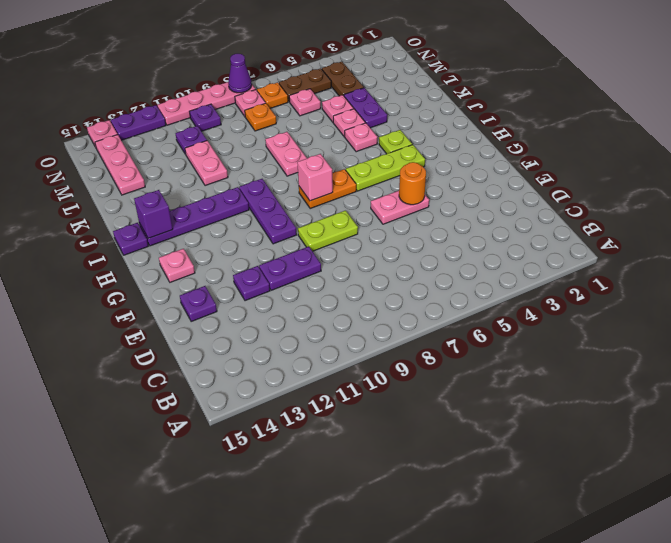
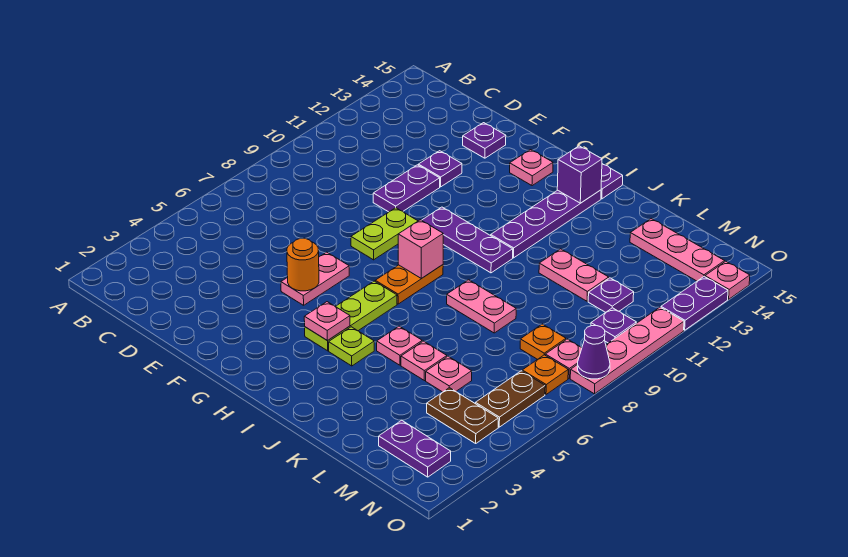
purple 1x2 plate [344,88,387,128] -> purple 1x2 plate moved to [379,420,451,477]
pink 1x1 plate [289,89,321,116] -> pink 1x1 plate moved to [304,302,350,341]

